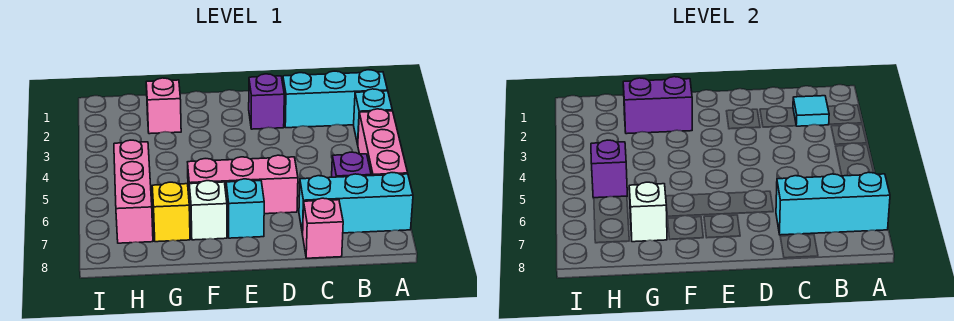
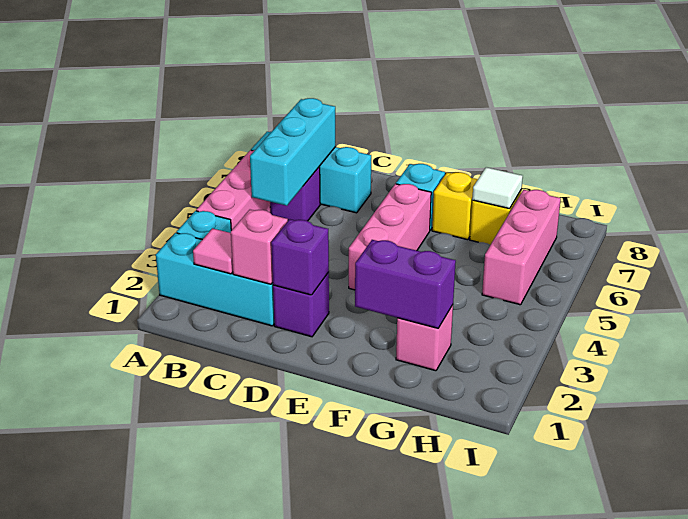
cyan 1x3 brick [776,172,890,235] -> cyan 1x3 brick turned to [250,98,335,206]
cyan 1x1 tile [793,96,829,126] -> pink 1x1 tile [193,228,233,274]
pink 1x1 brick [303,198,343,258] -> pink 1x1 brick moved to [231,210,288,284]
pink 1x3 brick [188,155,298,214] -> pink 1x3 brick turned to [349,184,431,290]
white 1x1 brick [189,181,227,240] -> yellow 1x1 brick [432,172,478,240]
white 1x1 brick [629,182,667,242] -> white 1x1 tile [472,167,523,209]
purple 1x1 brick [591,140,627,198] -> purple 1x1 brick moved to [271,219,329,295]

